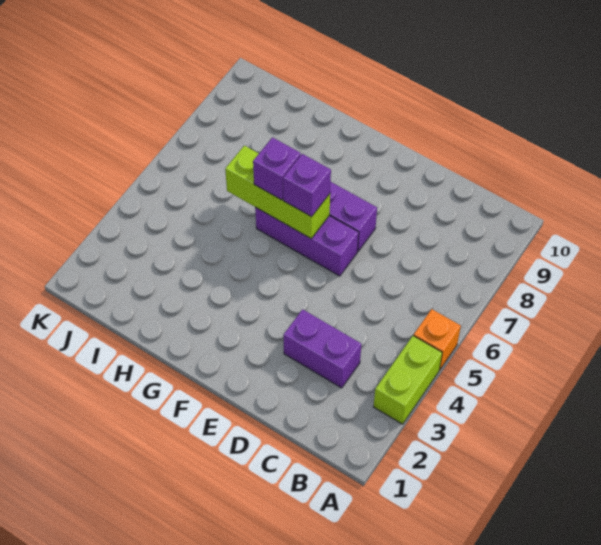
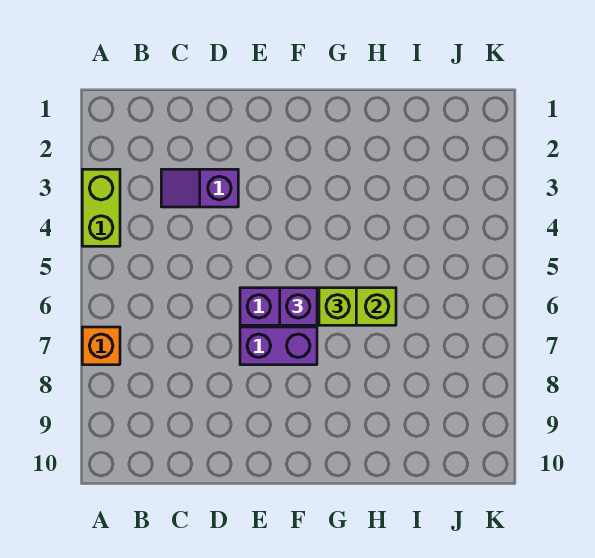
orange 1x1 brick [414,309,461,370] -> orange 1x1 brick moved to [82,327,120,365]
purple 1x2 brick [283,309,361,388] -> purple 1x2 slope [161,169,238,207]
purple 1x1 brick [253,137,301,200] -> lime 1x1 brick [319,288,356,325]

